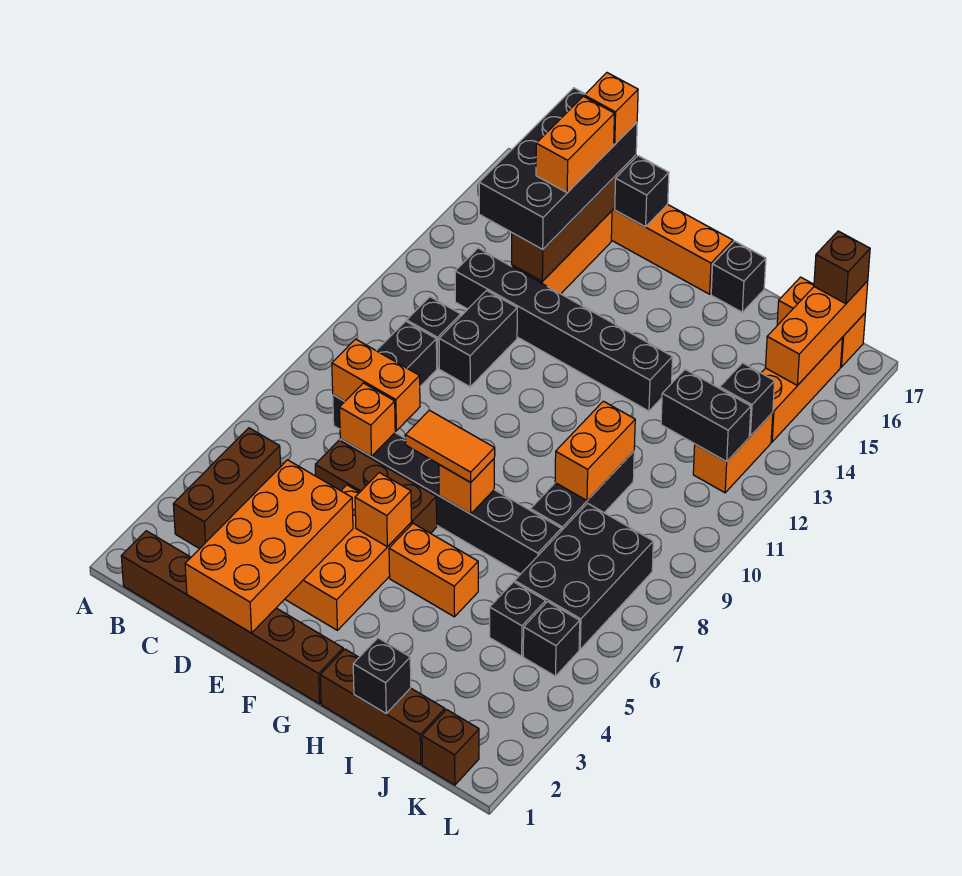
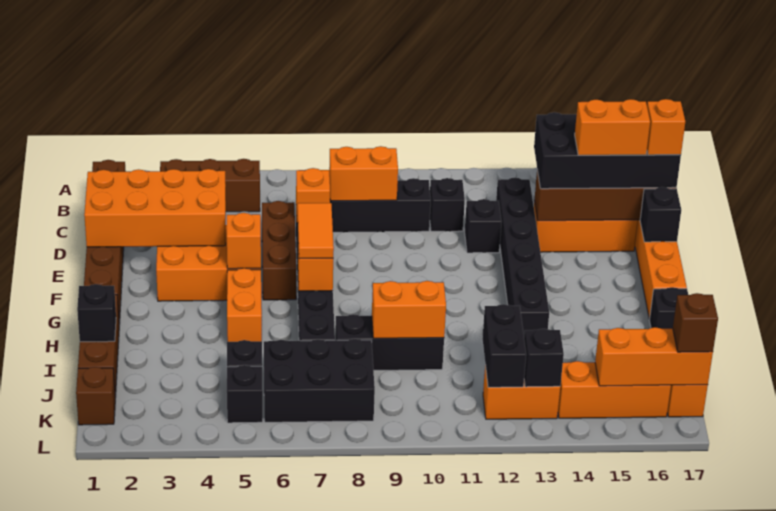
orange 1x2 brick [332,339,420,431] -> orange 1x2 brick turned to [329,146,398,201]
black 1x2 brick [439,291,517,387] -> black 1x1 brick [465,199,502,253]

